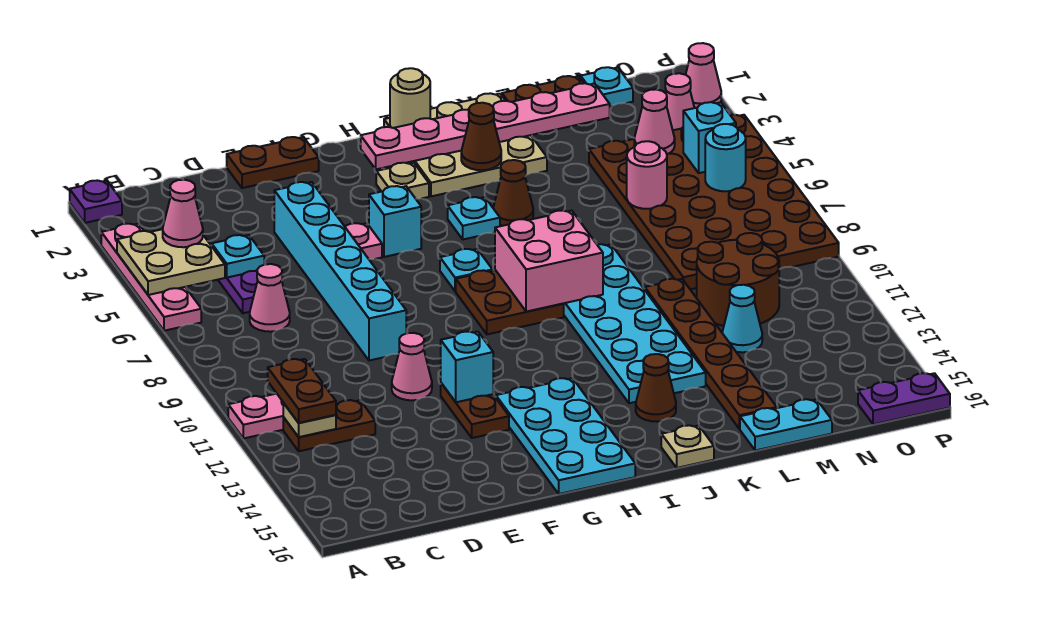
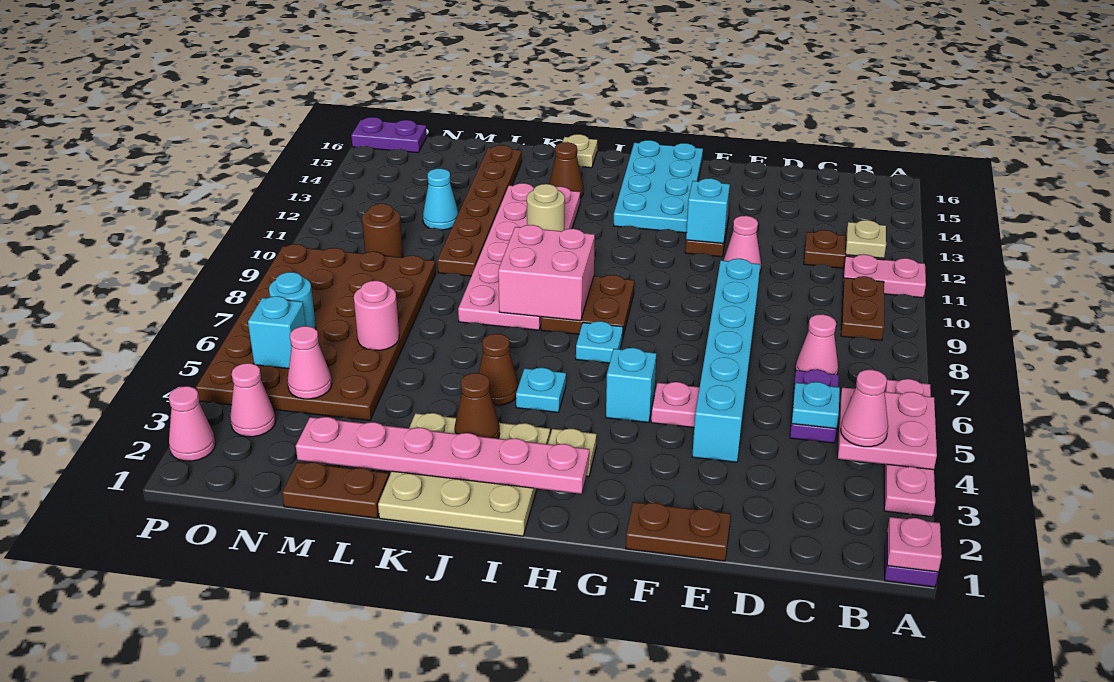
none -> pink 1x1 plate [887,517,942,572]
tan 2x2 plate [117,229,225,295] -> pink 2x2 plate [838,388,937,470]
brown 1x2 plate [268,359,336,423] -> brown 1x2 plate moved to [841,276,884,341]
tan 1x1 round brick [390,68,430,128] -> tan 1x1 round brick moved to [527,184,565,231]
cyan 2x6 plate [563,244,706,403] -> pink 2x6 plate [458,183,580,330]
cyan 1x2 plate [740,399,832,451] -> none
brown 2x2 round brick [697,233,779,326] -> brown 1x1 round brick [362,204,403,258]
cyan 1x1 plate [581,67,633,107] -> none

